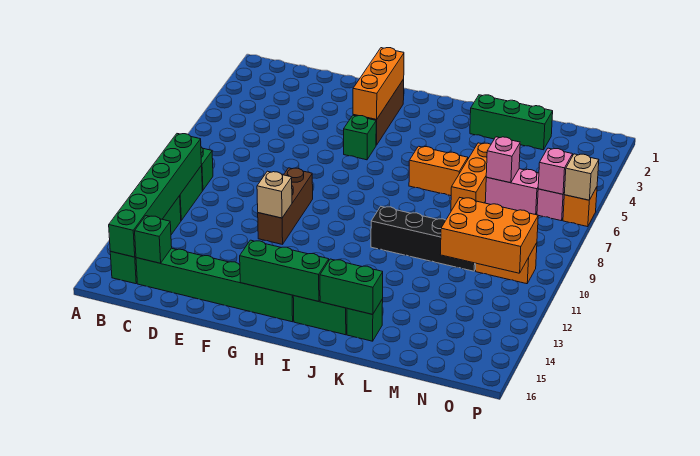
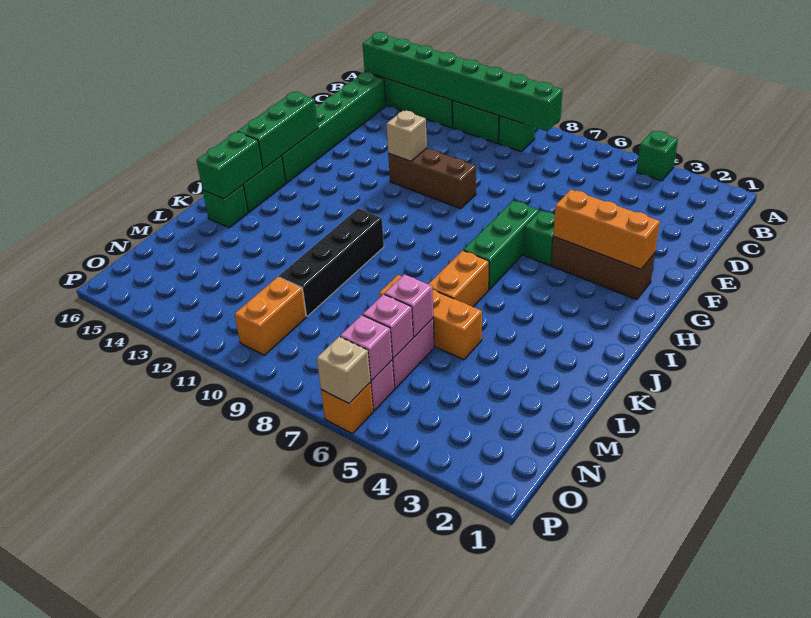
green 1x6 brick [109,134,202,257] -> green 1x8 brick [363,32,563,131]
green 1x1 brick [135,216,172,263] -> green 1x1 brick moved to [637,131,678,181]
green 1x3 brick [470,95,553,150] -> green 1x3 brick moved to [463,200,539,290]
orange 2x3 brick [440,198,538,273] -> none
none -> pink 1x1 brick [363,294,413,358]

